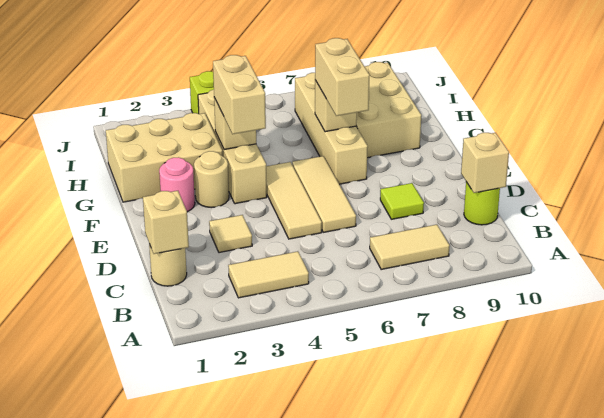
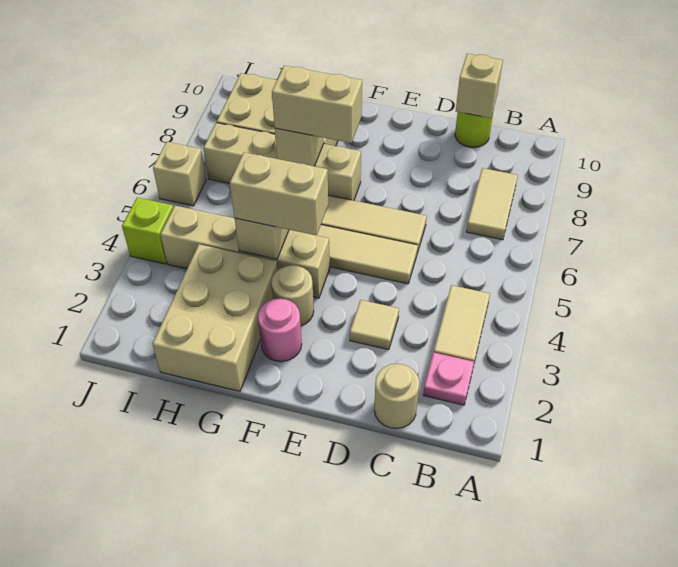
none -> pink 1x1 plate [423,352,474,405]
tan 1x1 brick [143,191,189,254] -> tan 1x1 brick moved to [153,142,206,206]
lime 1x1 tile [380,183,424,219] -> none

